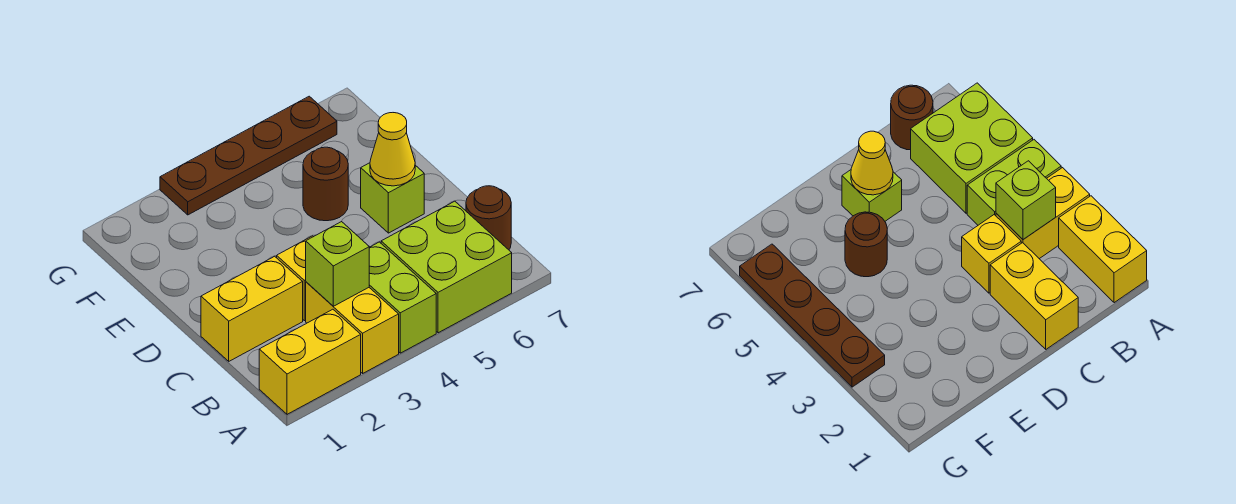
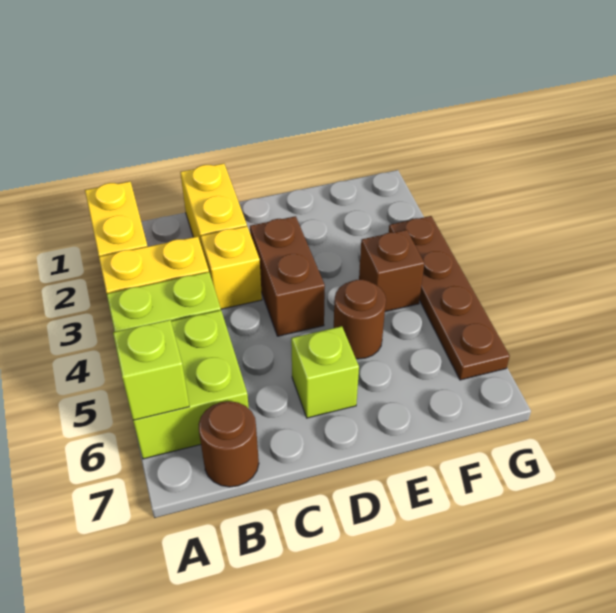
lime 1x1 brick [306,222,369,306] -> lime 1x1 brick moved to [113,320,189,420]
none -> brown 1x2 brick [250,216,325,336]
yellow 1x1 cone [370,113,415,186] -> none
none -> brown 1x1 brick [359,230,424,312]

